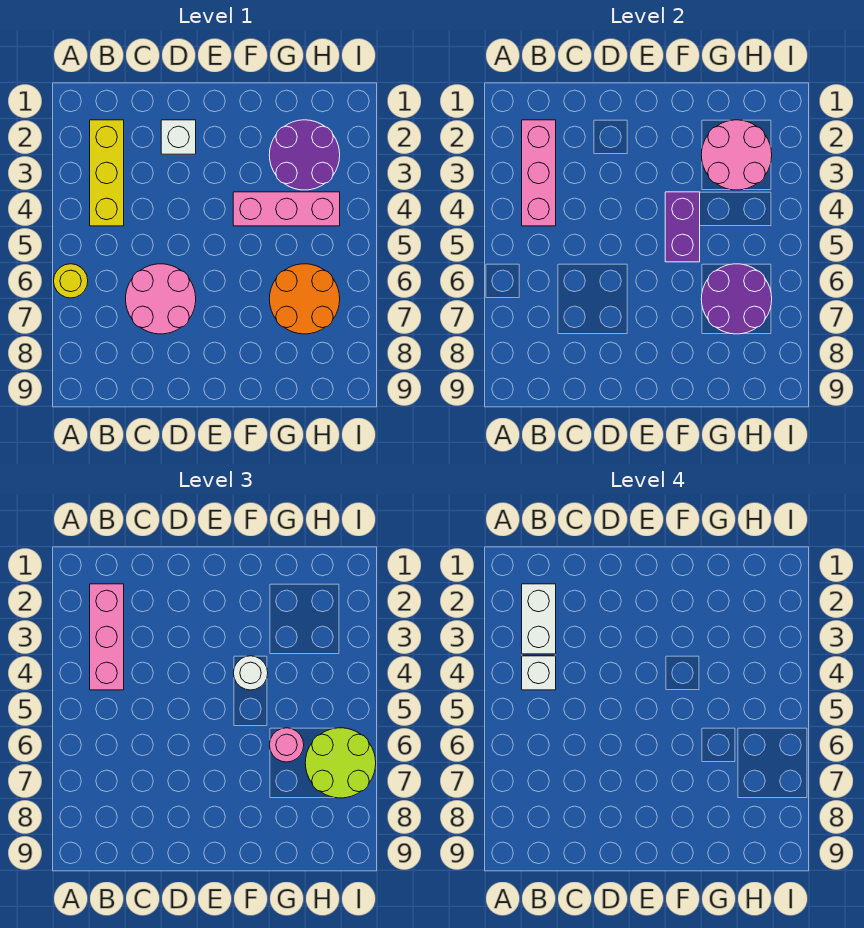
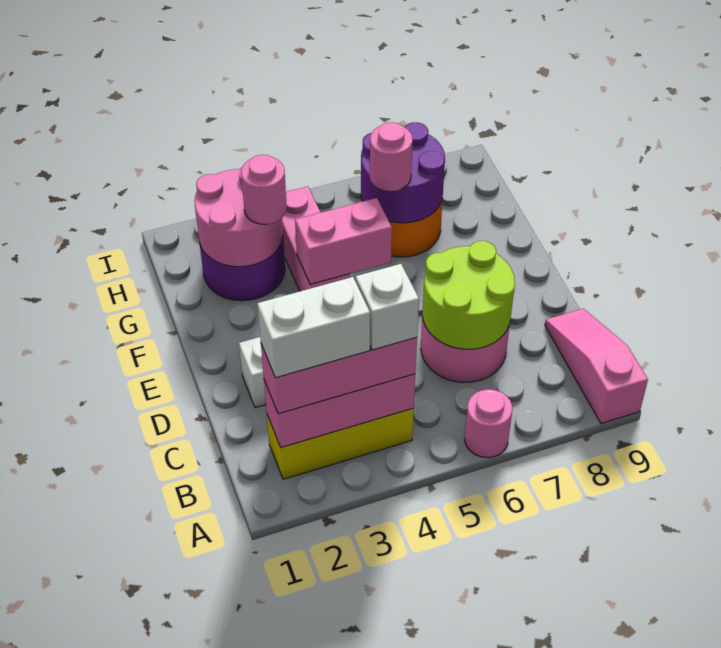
yellow 1x1 round brick [54,264,88,298] -> pink 1x1 round brick [464,389,512,458]
none -> pink 1x3 slope [545,309,648,424]
purple 1x2 brick [665,192,700,262] -> pink 1x2 brick [295,198,392,284]
white 1x1 round brick [234,656,268,690] -> none
none -> pink 1x1 round brick [241,155,287,224]
lime 2x2 round brick [305,728,376,798] -> lime 2x2 round brick moved to [423,241,515,349]

